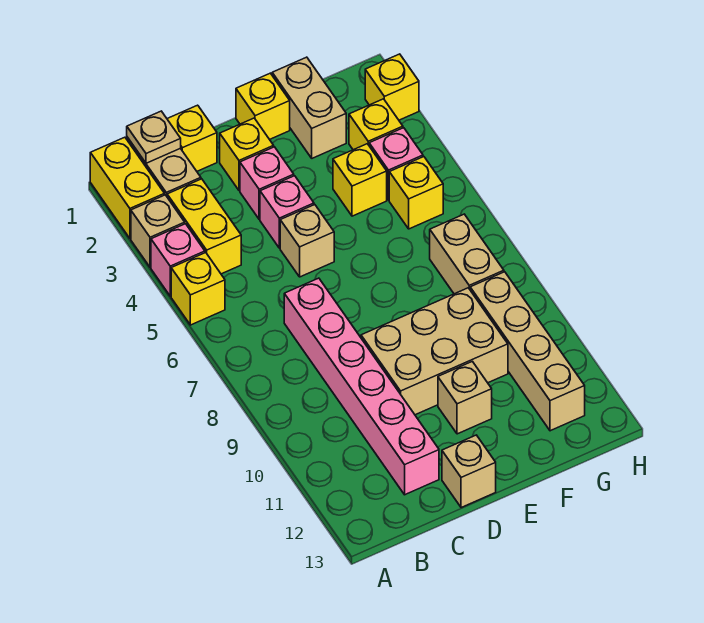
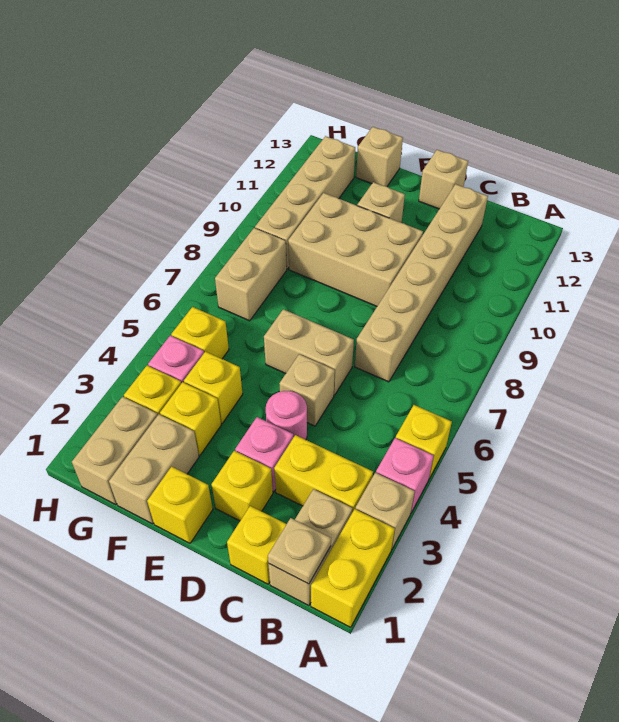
yellow 1x2 brick [167,179,241,274] -> yellow 1x2 brick turned to [274,435,373,512]
pink 1x6 brick [284,278,439,495] -> tan 1x6 brick [355,184,488,382]
pink 1x1 brick [260,176,314,248] -> pink 1x1 round brick [266,391,307,440]
none -> tan 1x2 brick [264,309,354,395]
none -> tan 1x1 brick [356,127,403,186]
none -> tan 1x2 brick [72,397,158,505]
yellow 1x1 brick [365,54,419,120] -> yellow 1x1 brick moved to [160,382,221,455]

